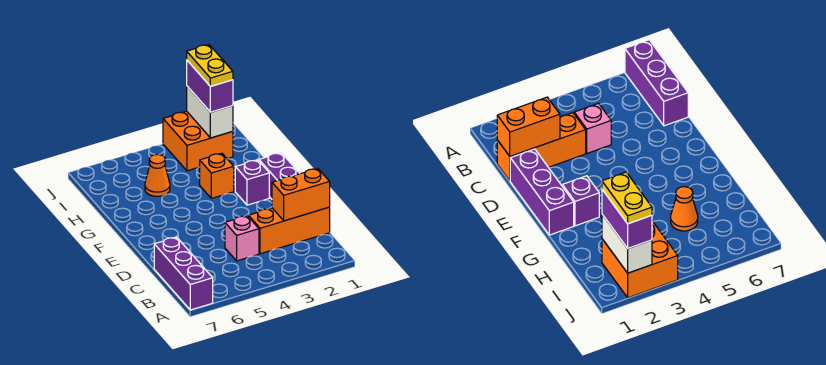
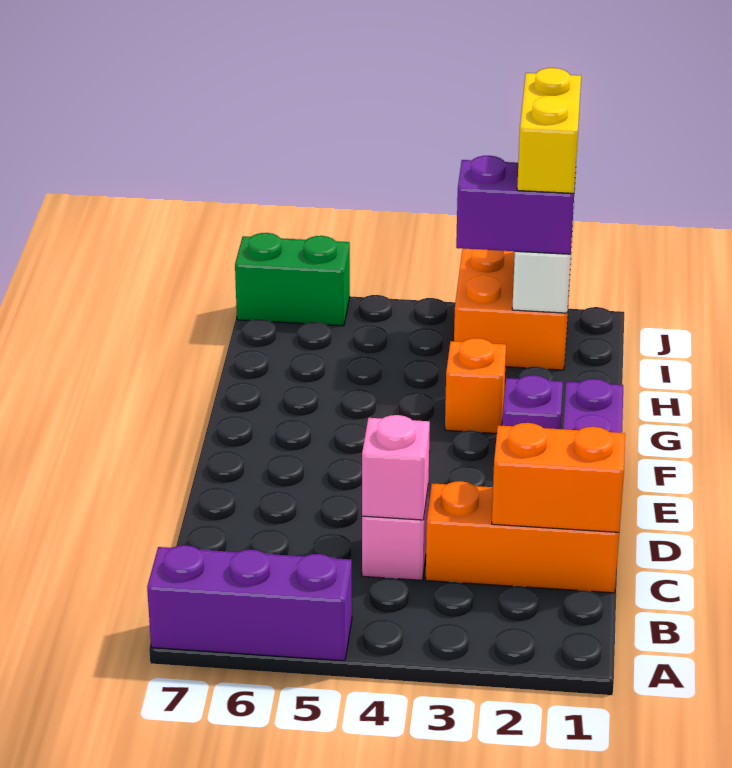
purple 1x3 brick [154,237,213,310] -> purple 1x3 brick turned to [147,545,352,661]
none -> pink 1x1 brick [362,415,430,520]
orange 1x1 cone [145,154,170,196] -> none
purple 1x2 brick [187,61,233,112] -> purple 1x2 brick turned to [456,156,575,254]
yellow 1x2 plate [187,45,233,86] -> yellow 1x2 brick [517,68,581,193]
none -> green 1x2 brick [235,233,350,326]

